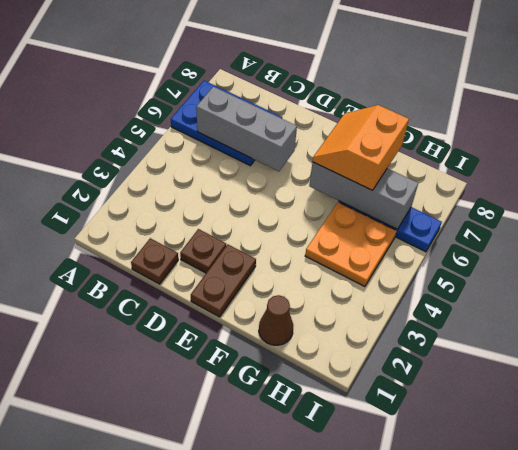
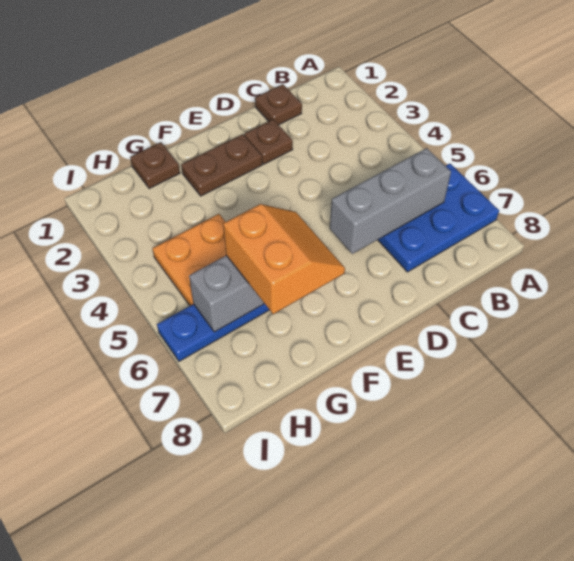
brown 1x2 plate [191,244,256,317] -> brown 1x2 plate turned to [181,134,262,196]
brown 1x1 cone [259,295,293,345] -> brown 1x1 plate [130,142,180,189]

